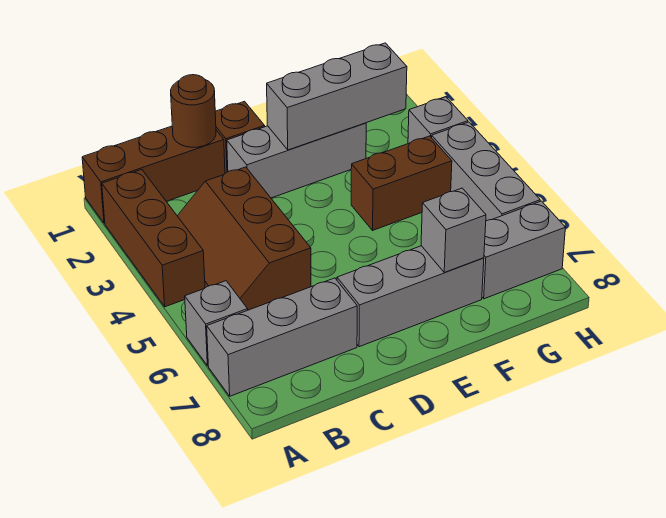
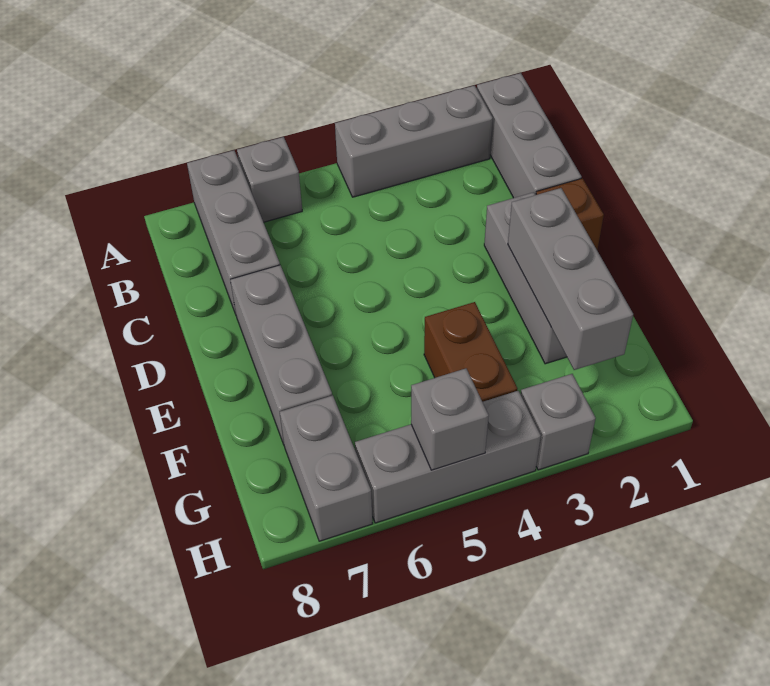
brown 1x3 brick [82,126,225,223] -> grey 1x3 brick [477,73,581,198]
brown 1x3 brick [102,170,205,307] -> grey 1x3 brick [335,85,493,197]
brown 2x3 slope [178,167,311,310] -> none
brown 1x1 round brick [171,75,216,147] -> none
grey 1x1 brick [421,188,486,272] -> grey 1x1 brick moved to [411,368,489,470]

